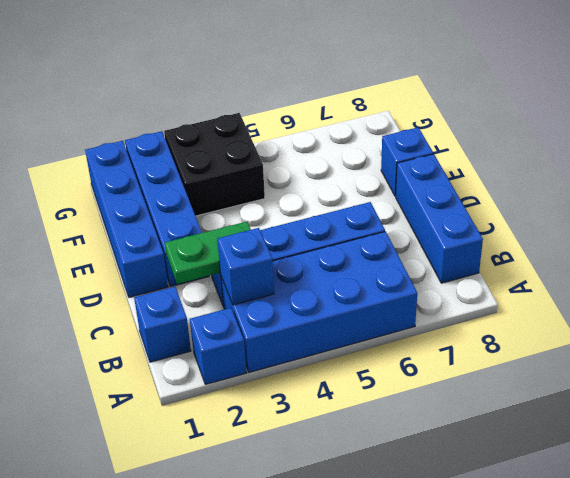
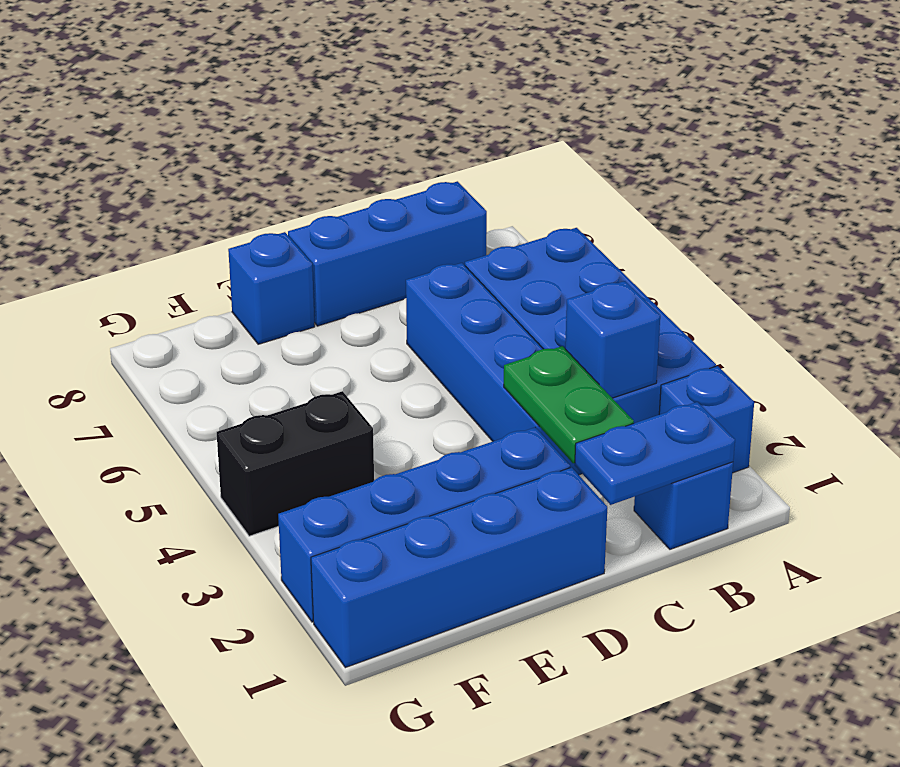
none -> blue 1x2 plate [575,402,735,505]
black 2x2 brick [164,113,265,216] -> black 1x2 brick [217,391,374,536]

